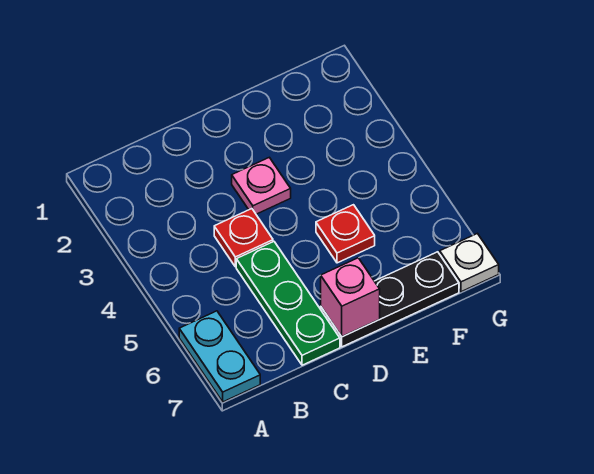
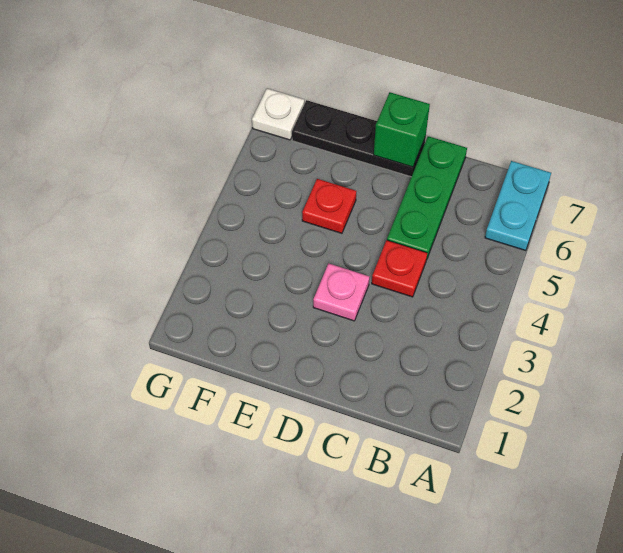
pink 1x1 brick [321,258,380,337] -> green 1x1 brick [374,92,430,167]

